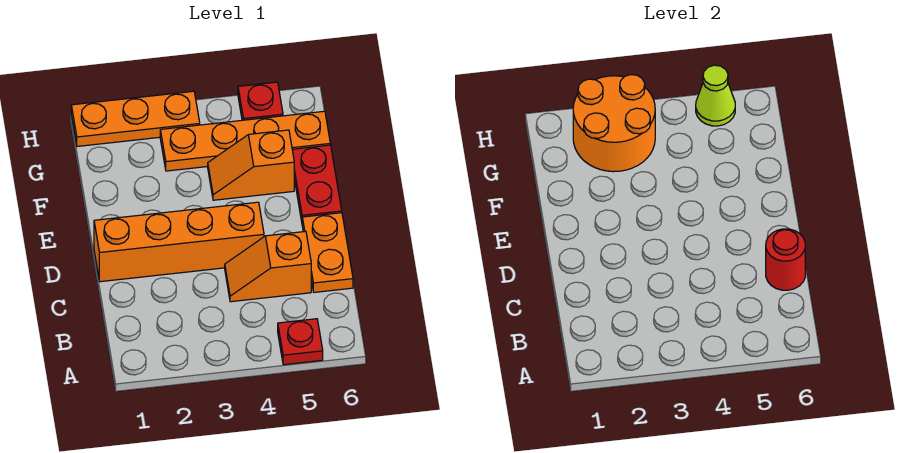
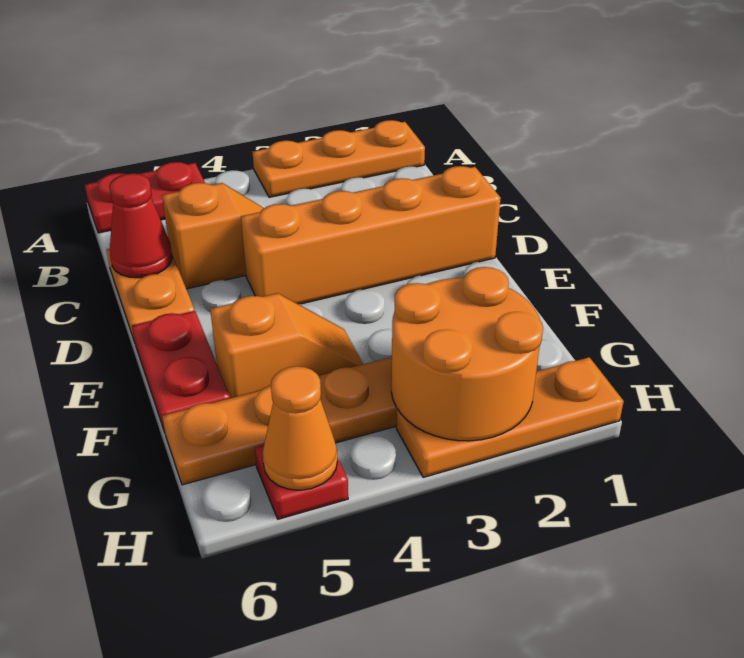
none -> orange 1x3 plate [253,120,425,197]
red 1x1 plate [278,319,323,365] -> red 1x2 plate [85,162,205,233]
red 1x1 round brick [766,229,805,290] -> red 1x1 cone [109,174,172,278]
lime 1x1 cone [696,65,735,126] -> orange 1x1 cone [263,366,337,490]

